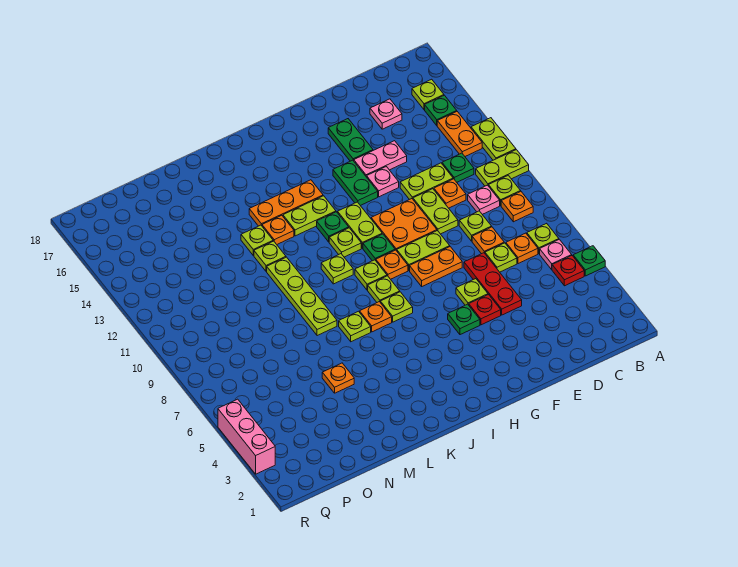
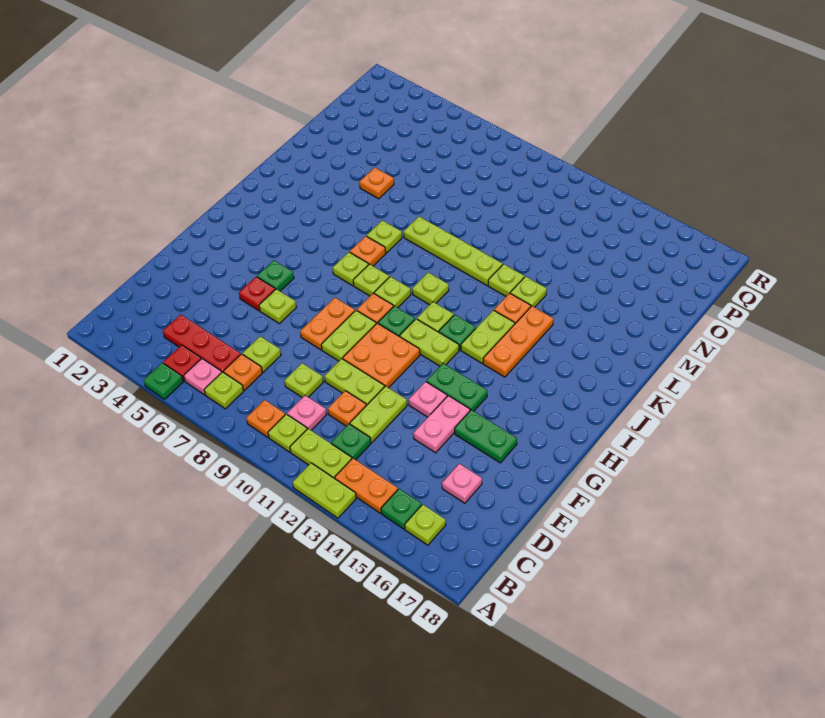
lime 1x2 plate [476,150,529,186] -> lime 1x2 plate turned to [290,429,352,479]
orange 1x1 plate [472,227,504,254] -> none
red 1x3 plate [464,253,522,315] -> red 1x3 plate moved to [163,315,241,372]
pink 1x3 brick [218,399,275,474] -> none

